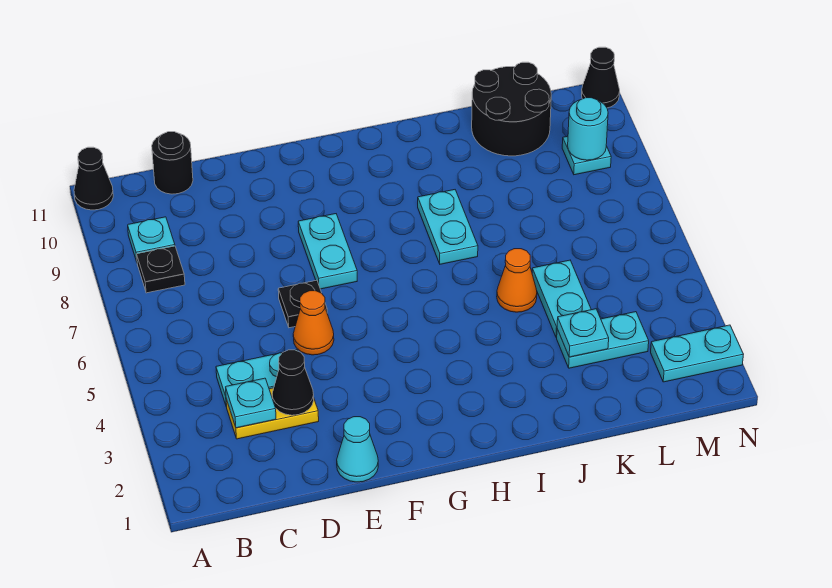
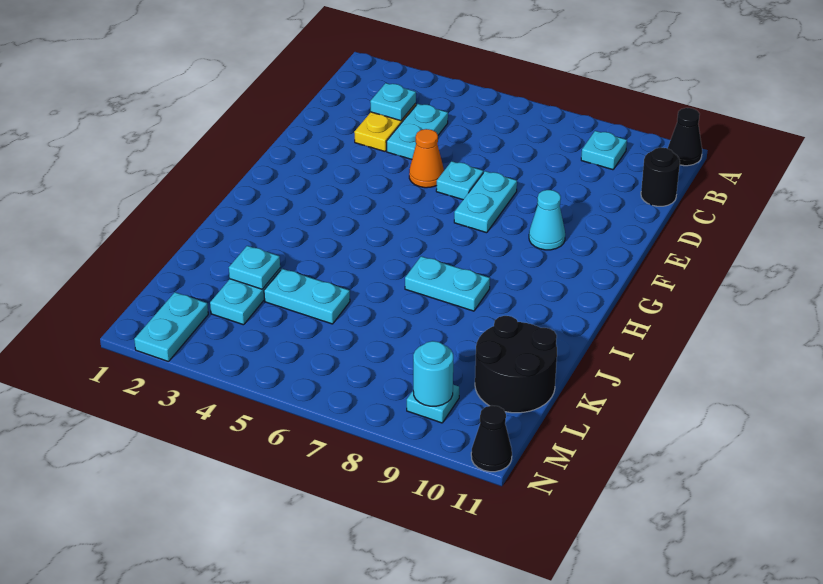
black 1x1 plate [137,246,185,293] -> none
black 1x1 cone [272,350,314,415] -> none
cyan 1x1 cone [337,417,378,482] -> cyan 1x1 cone moved to [529,190,565,250]
black 1x1 plate [278,280,327,328] -> cyan 1x1 plate [436,161,483,200]
cyan 1x2 plate [298,214,357,289] -> cyan 1x2 plate turned to [454,171,517,233]
orange 1x1 cone [497,249,537,312] -> none

